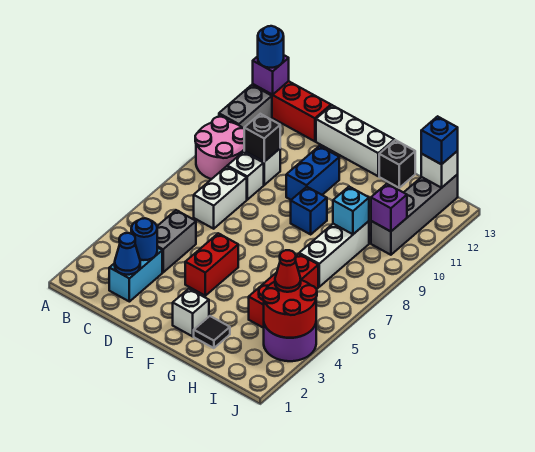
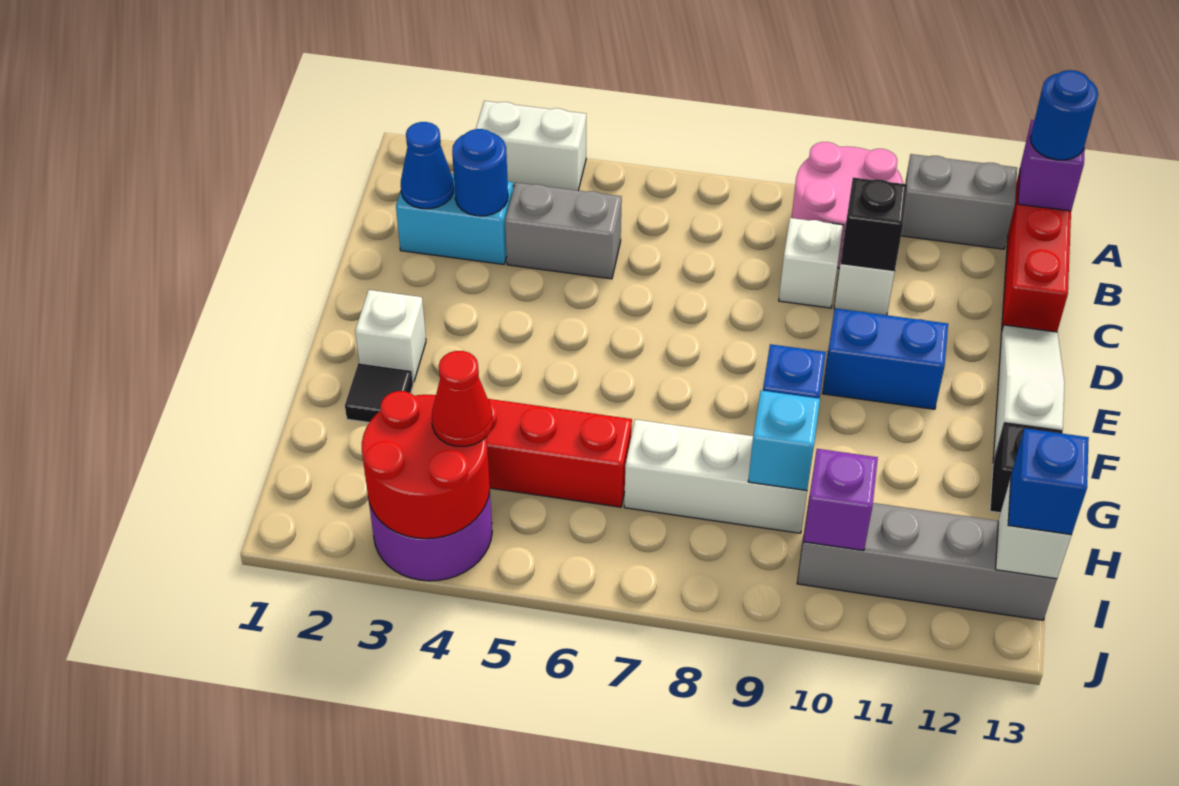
white 1x2 brick [194,166,247,229] -> white 1x2 brick moved to [476,101,586,190]
white 1x3 brick [316,105,394,176] -> white 1x3 slope [993,325,1065,463]
red 1x2 brick [185,233,238,296] -> none

